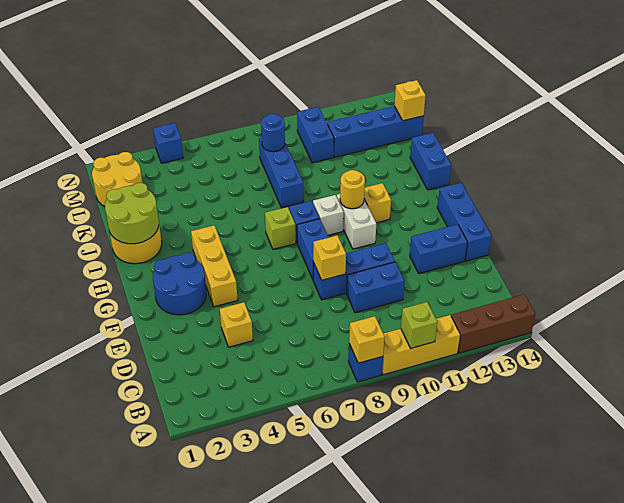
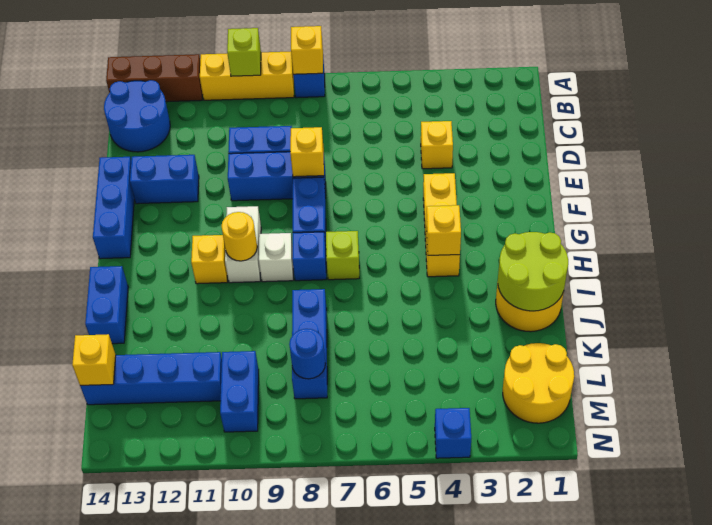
blue 2x2 round brick [153,253,206,315] -> blue 2x2 round brick moved to [104,80,170,152]
none -> yellow 1x1 brick [426,205,461,255]

